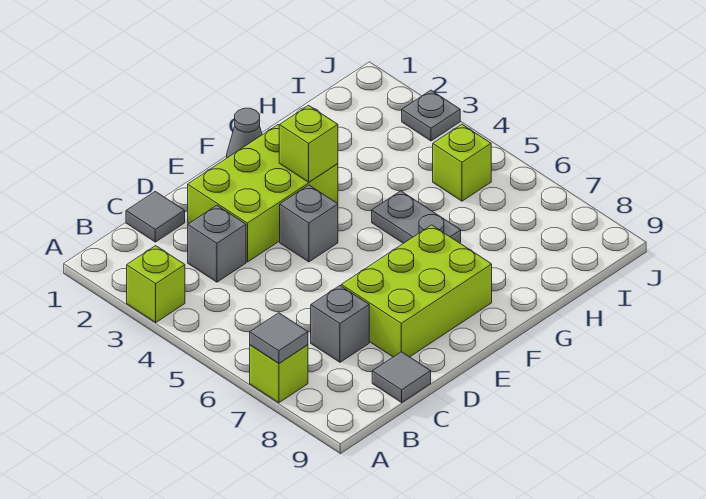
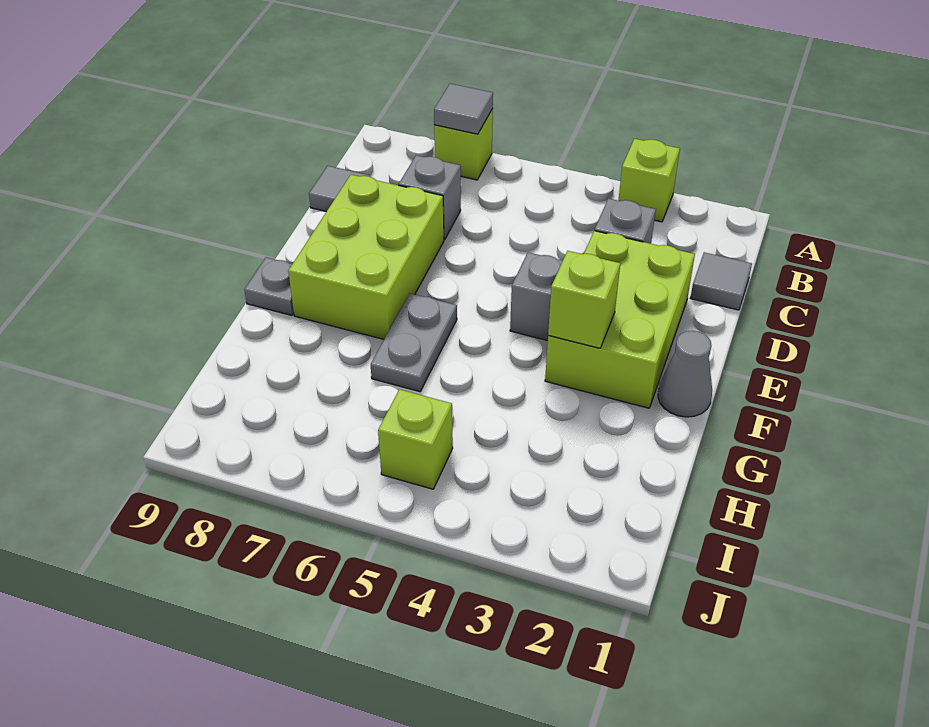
grey 1x2 plate [372,191,461,243] -> grey 1x2 plate turned to [371,293,457,392]
grey 1x1 plate [402,90,460,141] -> grey 1x1 plate moved to [244,257,294,315]

